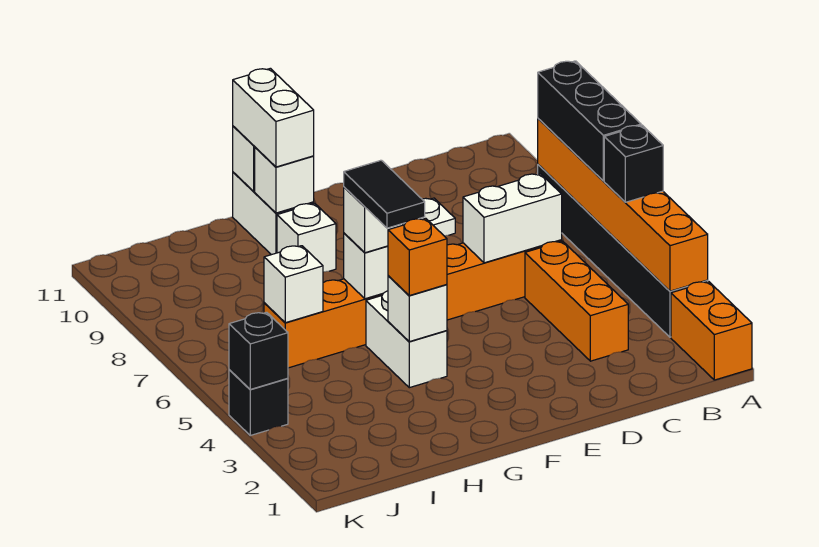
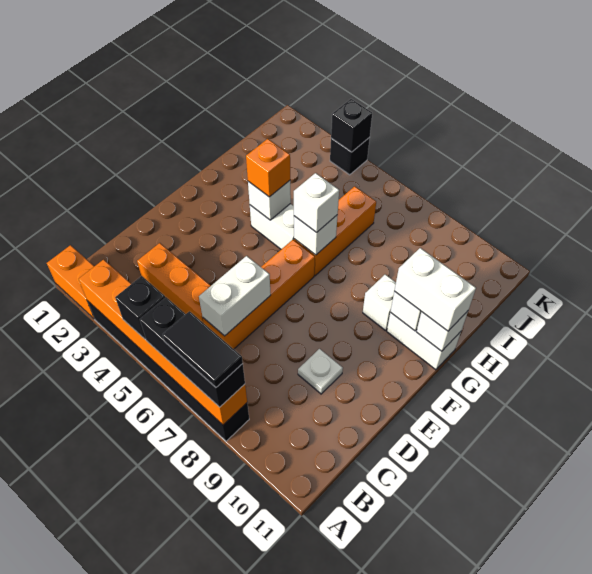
black 1x2 tile [344,160,425,228] -> black 1x2 tile moved to [163,311,243,387]
white 1x1 brick [264,246,323,323] -> none

